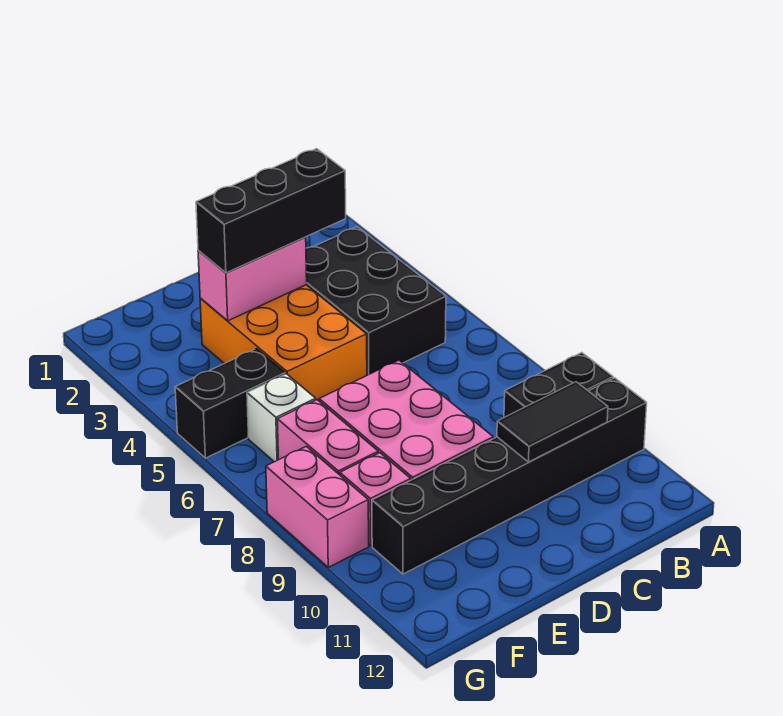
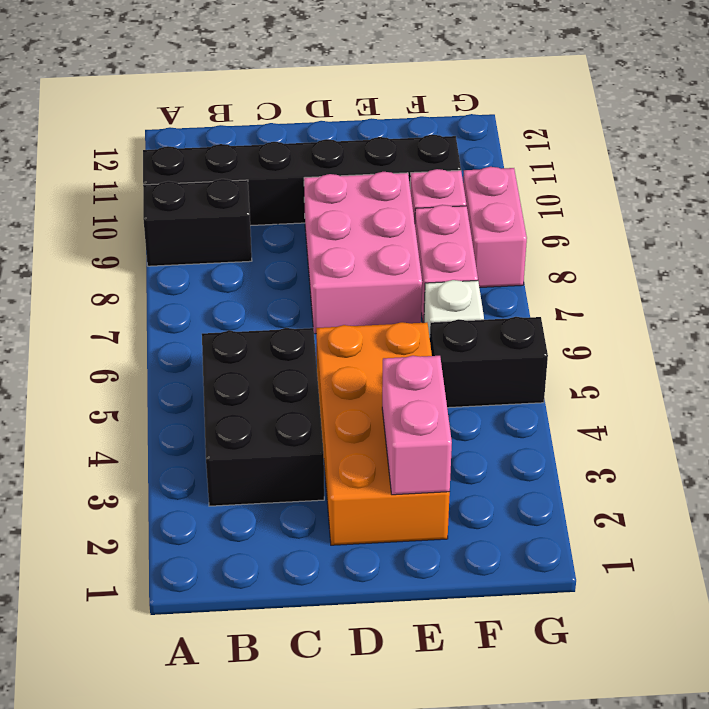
black 1x2 tile [497,382,608,462] -> none
black 1x3 brick [196,149,346,273] -> none
orange 2x3 brick [200,285,367,401] -> orange 2x4 brick [316,322,450,545]
pink 1x2 brick [198,237,307,321] -> pink 1x2 brick turned to [382,356,452,495]

